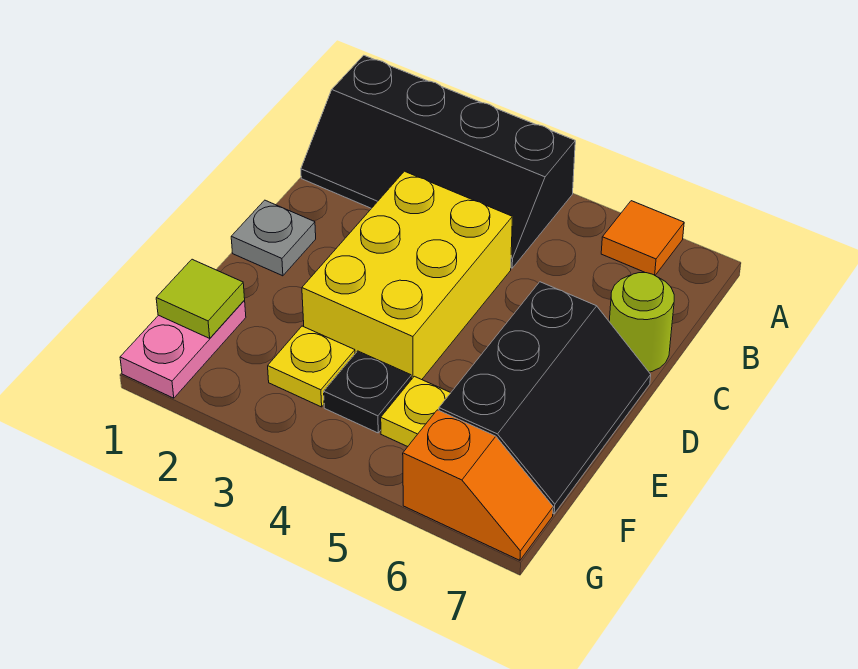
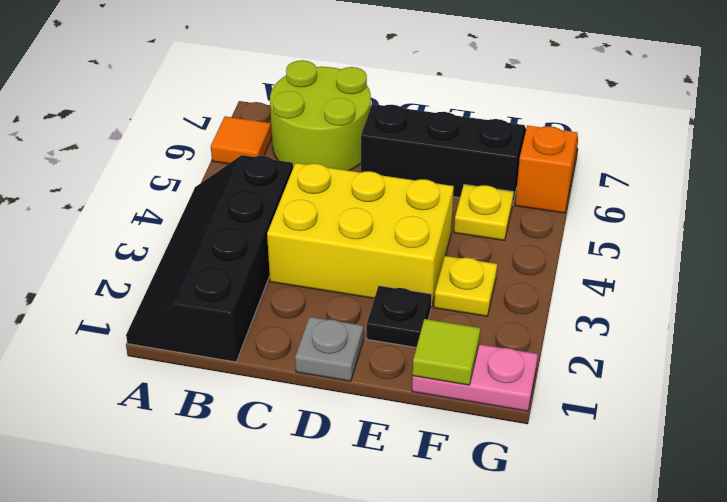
black 2x4 slope [301,55,575,268] -> black 2x4 slope turned to [126,155,293,362]
lime 1x1 round brick [609,273,674,372] -> lime 2x2 round brick [270,60,371,171]
black 1x1 plate [324,351,412,433] -> black 1x1 plate moved to [367,286,432,347]

